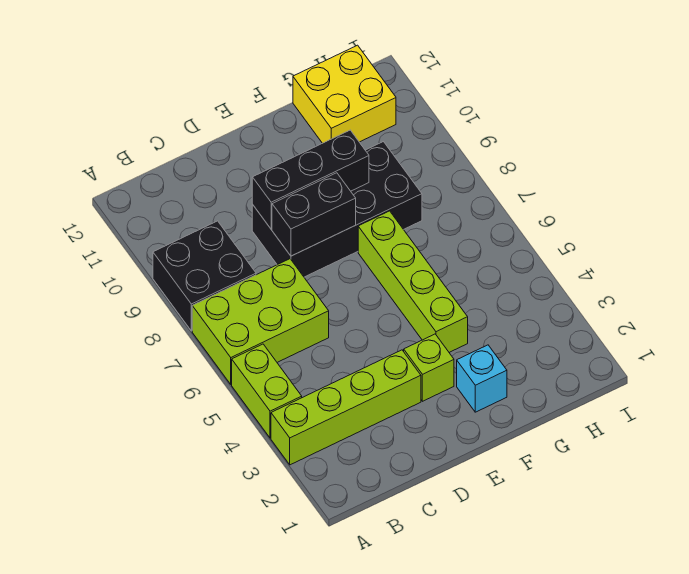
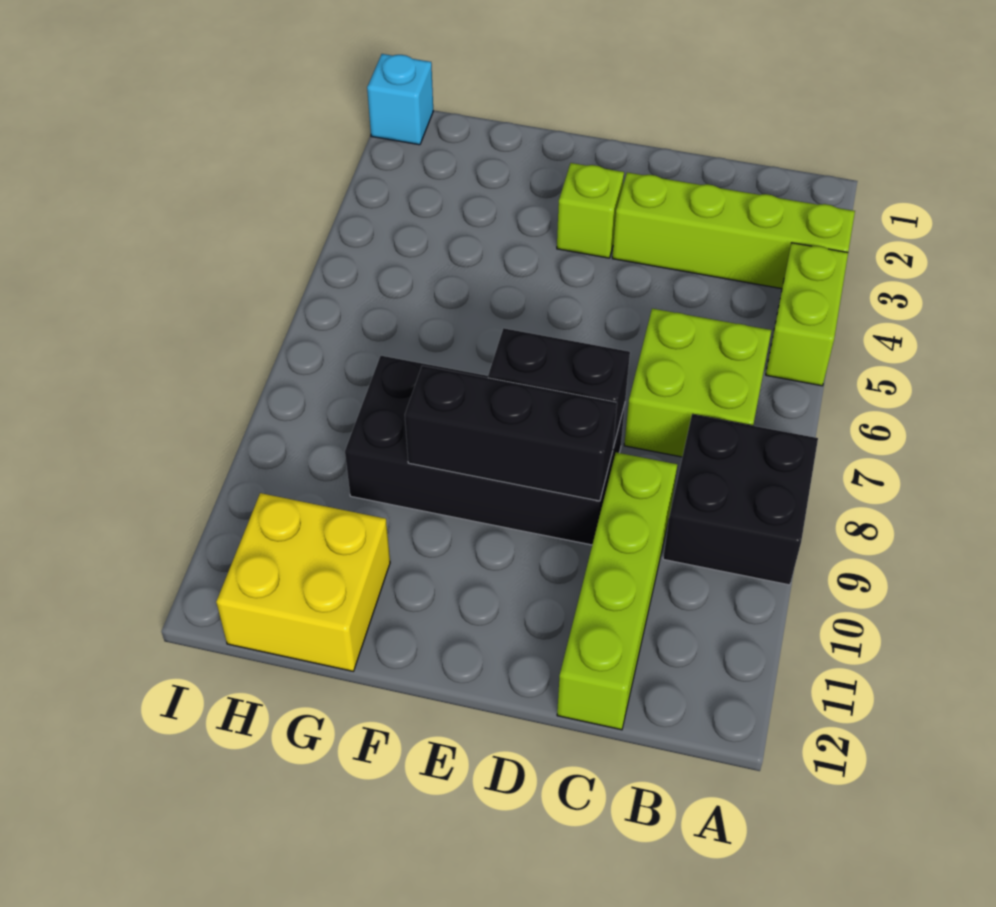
lime 2x3 brick [192,259,329,384] -> lime 2x2 brick [624,309,772,457]
cyan 1x1 brick [457,345,507,412] -> cyan 1x1 brick moved to [367,54,433,145]
lime 1x4 brick [358,211,468,352] -> lime 1x4 brick moved to [557,452,677,730]

